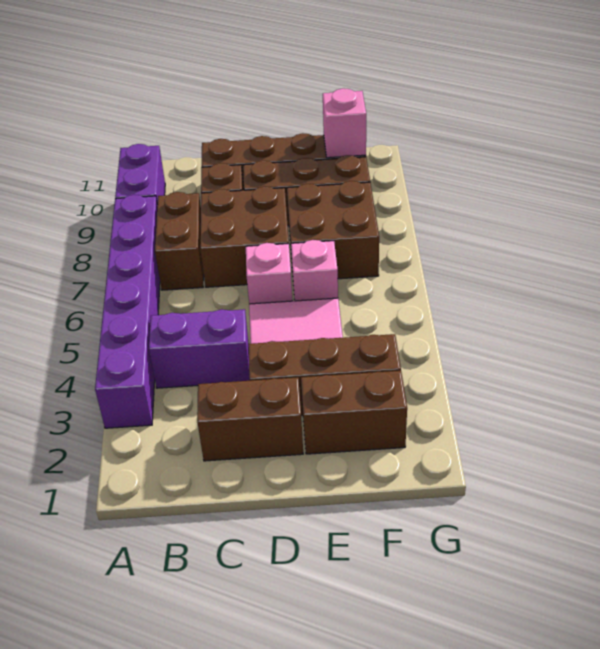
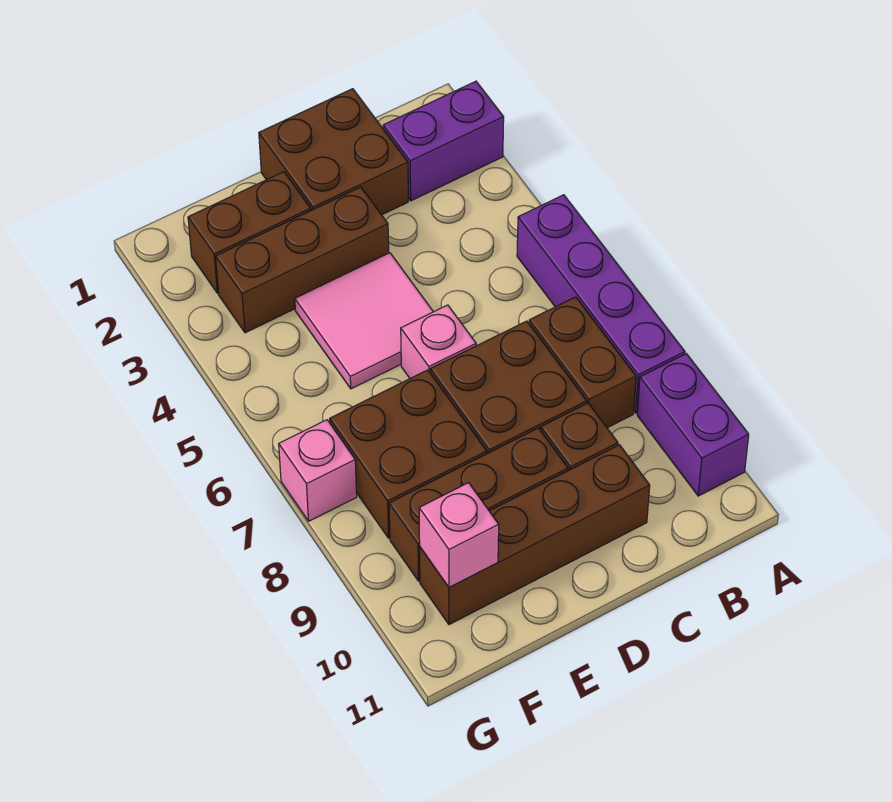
purple 1x6 brick [95,195,160,428] -> purple 1x4 brick [517,195,685,413]
purple 1x2 brick [149,309,250,388] -> purple 1x2 brick moved to [383,81,504,201]
brown 1x2 brick [197,377,303,461] -> brown 2x2 brick [259,89,408,215]
pink 1x1 brick [291,240,338,301] -> pink 1x1 brick moved to [279,420,357,521]

